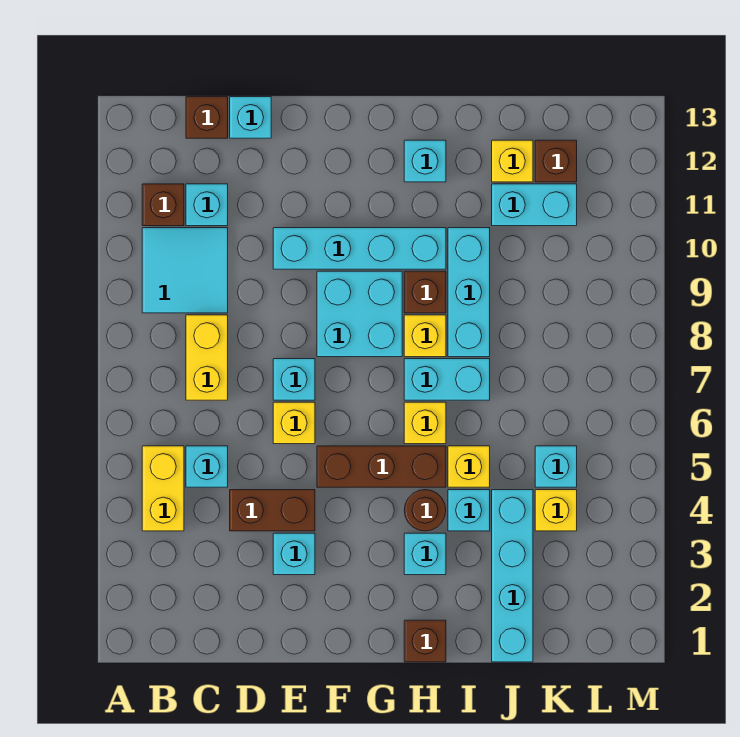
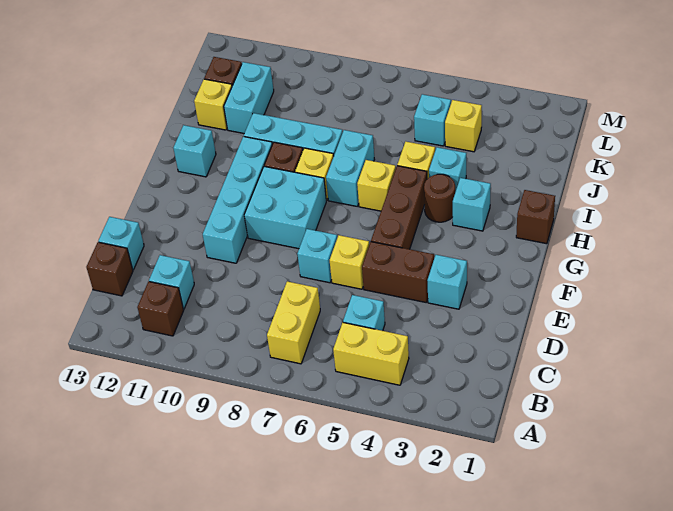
cyan 2x2 tile [142,228,228,313] -> none
yellow 1x2 brick [186,315,228,400] -> yellow 1x2 brick turned to [267,281,320,364]
brown 1x2 brick [230,490,315,531] -> brown 1x2 brick turned to [362,242,434,302]
cyan 1x4 brick [492,490,533,662] -> none

